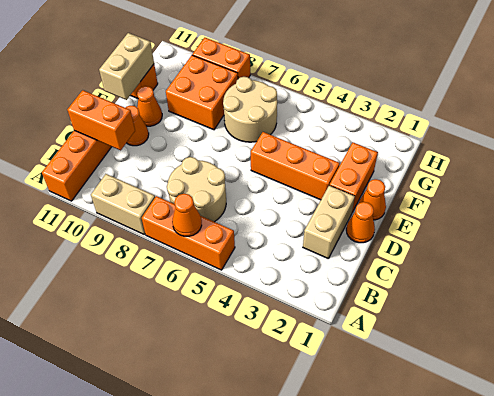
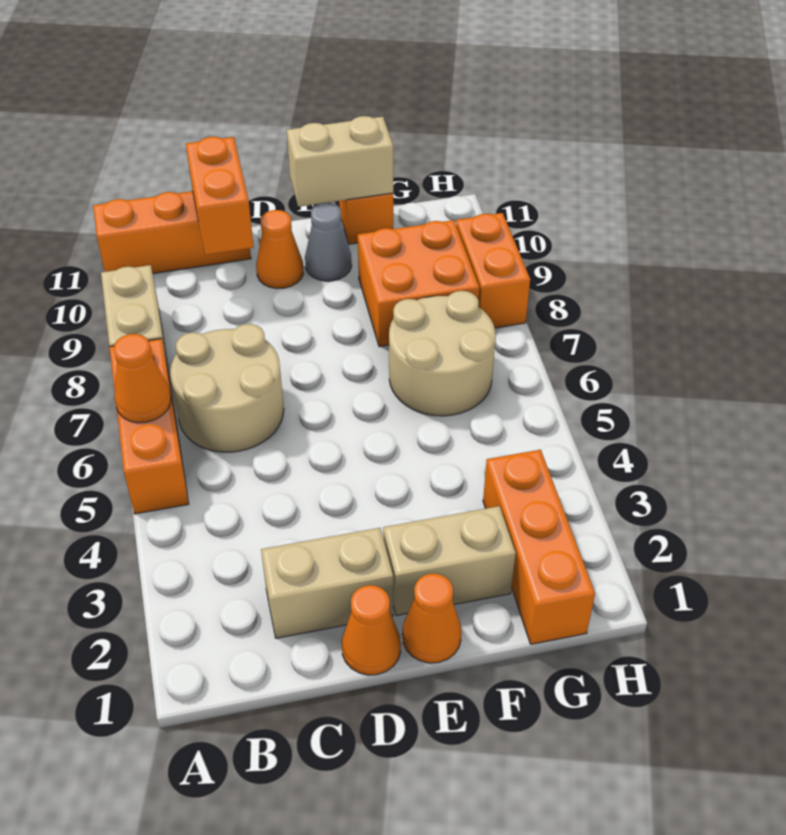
orange 1x2 brick [330,143,378,212] -> tan 1x2 brick [383,506,516,616]
orange 1x3 brick [251,132,340,200] -> orange 1x3 brick moved to [483,450,595,644]
orange 1x1 cone [137,86,162,126] -> grey 1x1 cone [305,203,352,281]

